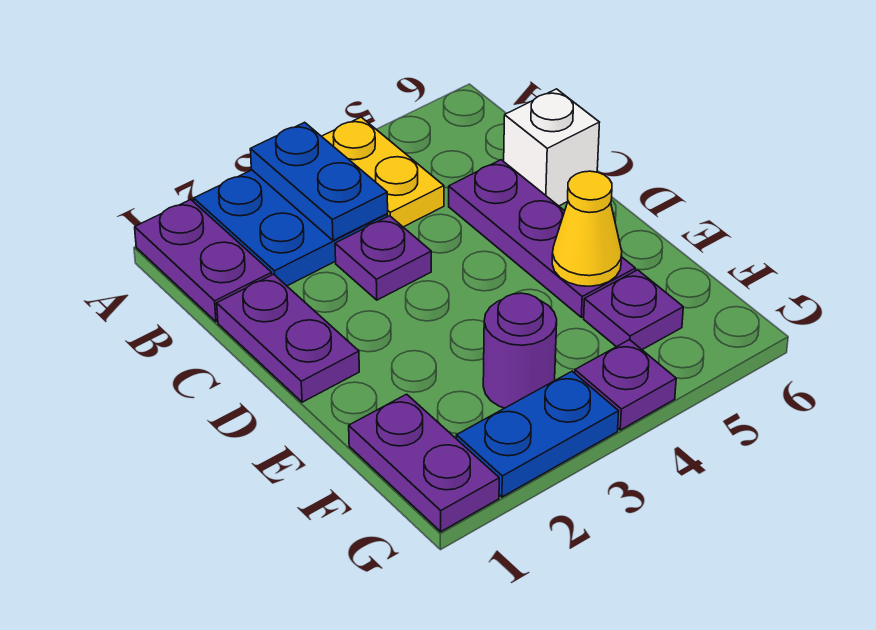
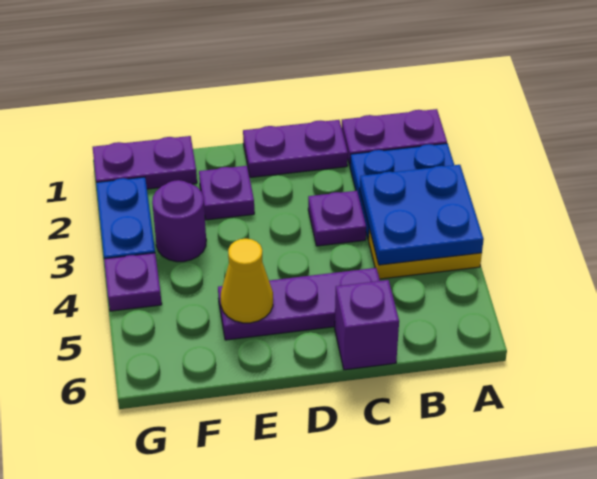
blue 1x2 plate [250,122,388,241] -> blue 2x2 plate [360,165,484,265]
white 1x1 brick [504,89,600,206] -> purple 1x1 brick [335,280,399,370]
purple 1x1 plate [584,270,683,350] -> purple 1x1 plate moved to [199,166,254,220]

